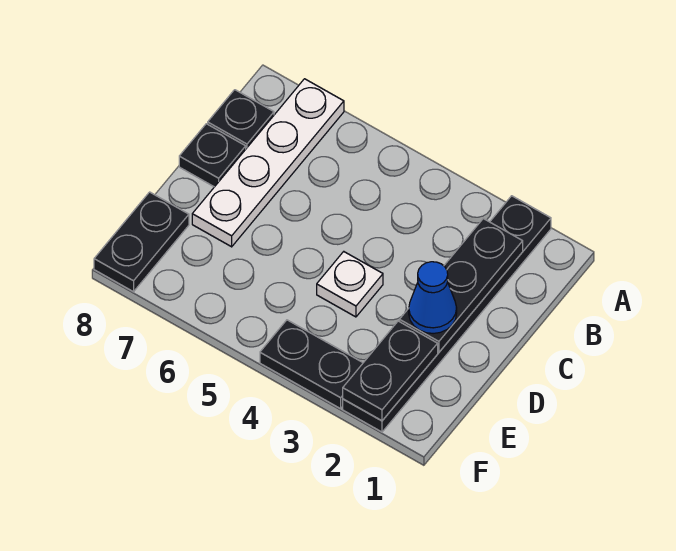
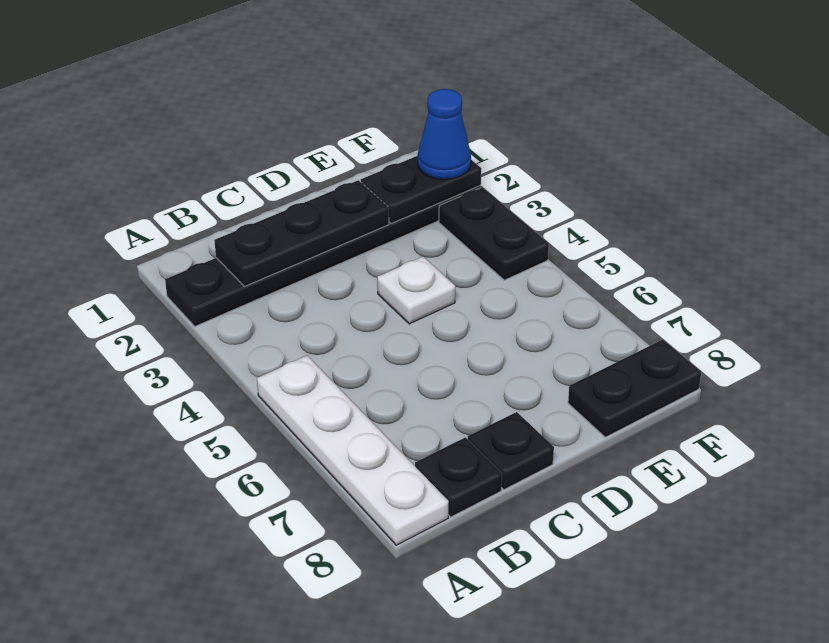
white 1x4 plate [192,79,344,247] -> white 1x4 plate turned to [257,355,449,545]
blue 1x1 cone [409,262,457,334] -> blue 1x1 cone moved to [418,89,471,179]

